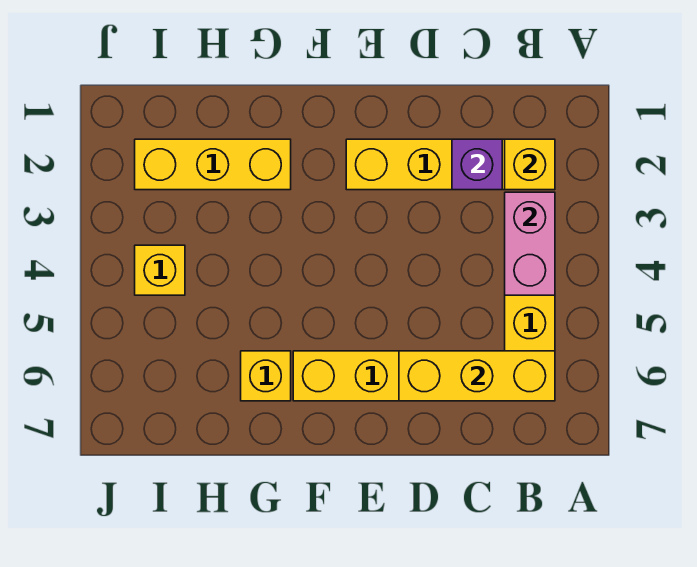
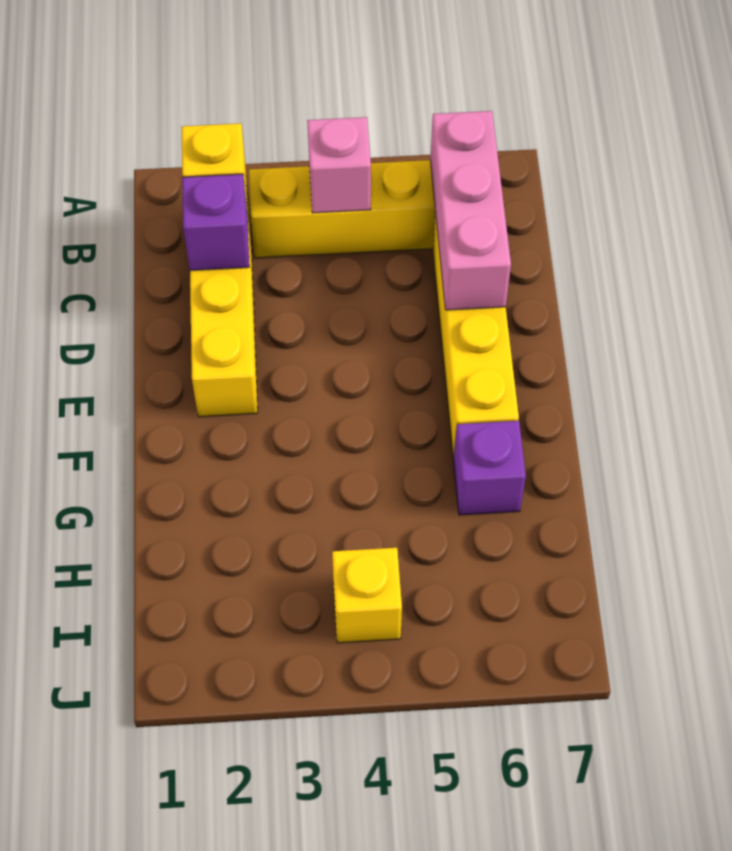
pink 1x2 brick [505,192,555,295] -> pink 1x1 brick [307,117,371,213]
yellow 1x3 brick [399,351,555,401] -> pink 1x3 brick [430,111,511,310]
yellow 1x3 brick [135,139,291,190] -> none
yellow 1x1 brick [241,351,291,401] -> purple 1x1 brick [453,421,526,515]

